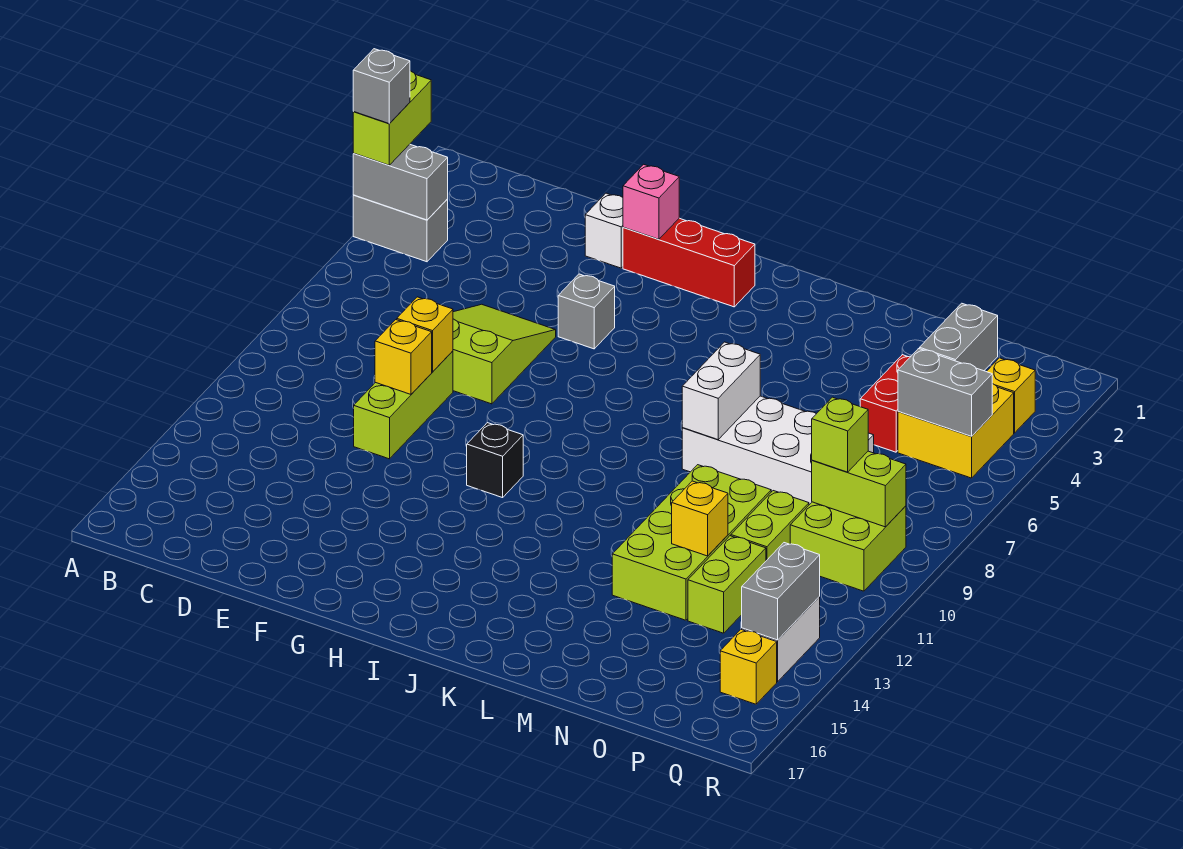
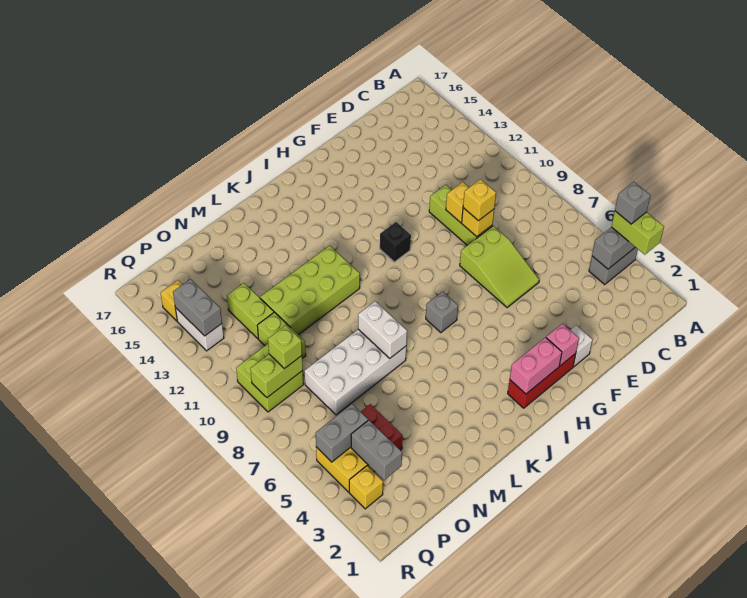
grey 1x1 brick [558,274,615,349] -> grey 1x1 brick moved to [426,291,458,333]
none -> pink 1x2 brick [510,337,562,394]
lime 2x4 brick [612,465,771,620] -> lime 2x4 brick turned to [260,246,360,335]
yellow 1x1 brick [672,481,728,556] -> yellow 1x1 brick moved to [463,179,496,221]

